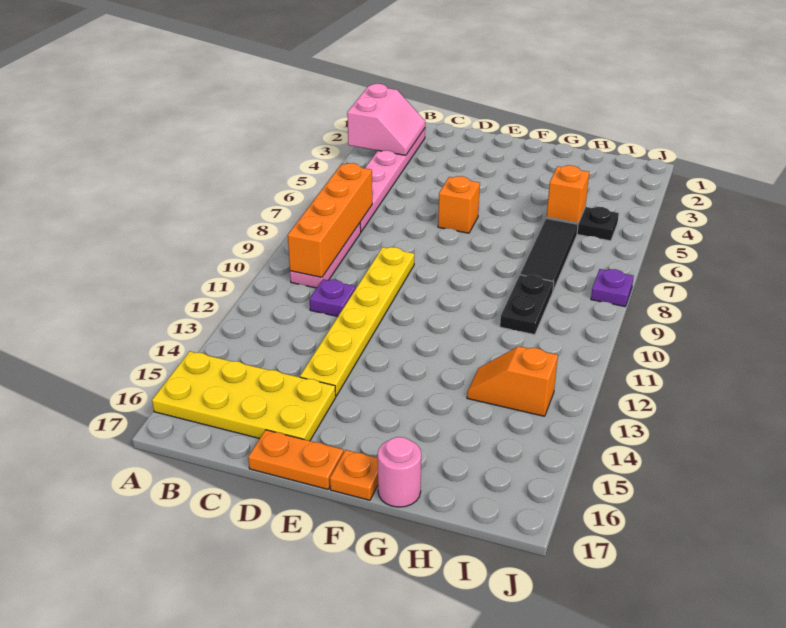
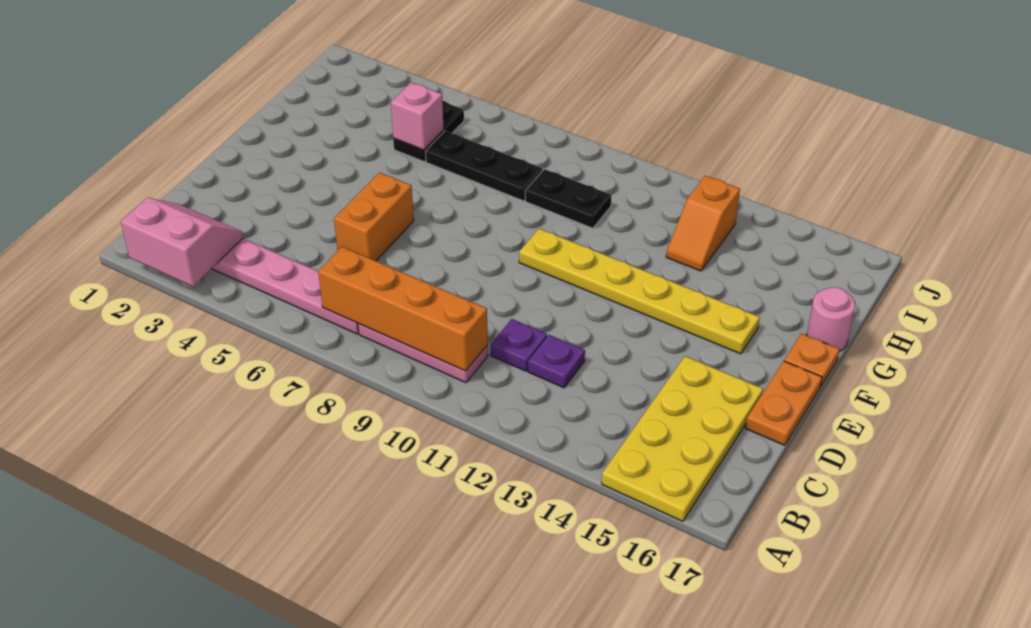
yellow 1x6 plate [300,247,414,396] -> yellow 1x6 plate moved to [519,229,760,354]
orange 1x1 brick [438,176,480,233] -> orange 1x2 brick [334,173,414,261]
orange 1x1 brick [547,165,589,223] -> pink 1x1 brick [391,82,444,150]
black 1x3 tile [520,218,578,291] -> black 1x3 plate [425,131,543,201]
purple 1x1 plate [591,269,634,307] -> purple 1x1 plate moved to [528,335,585,388]

